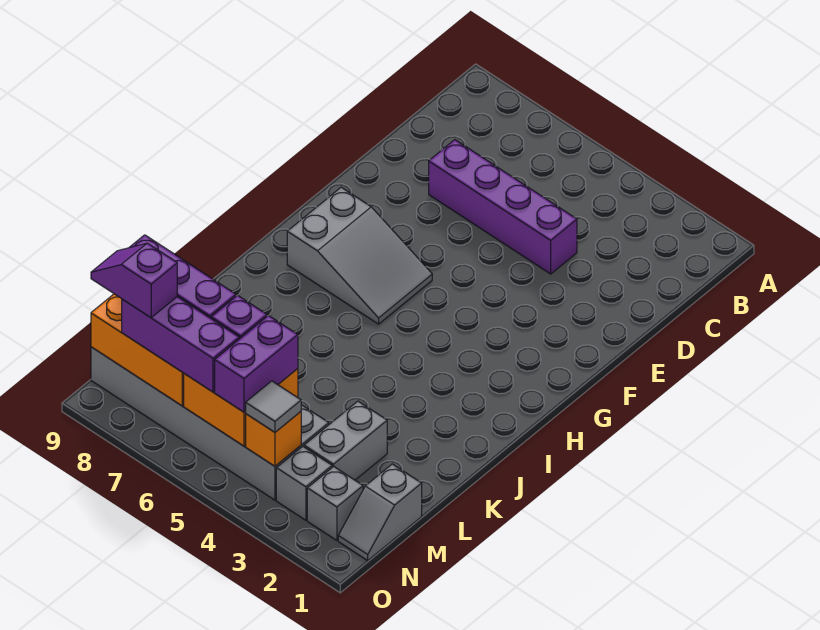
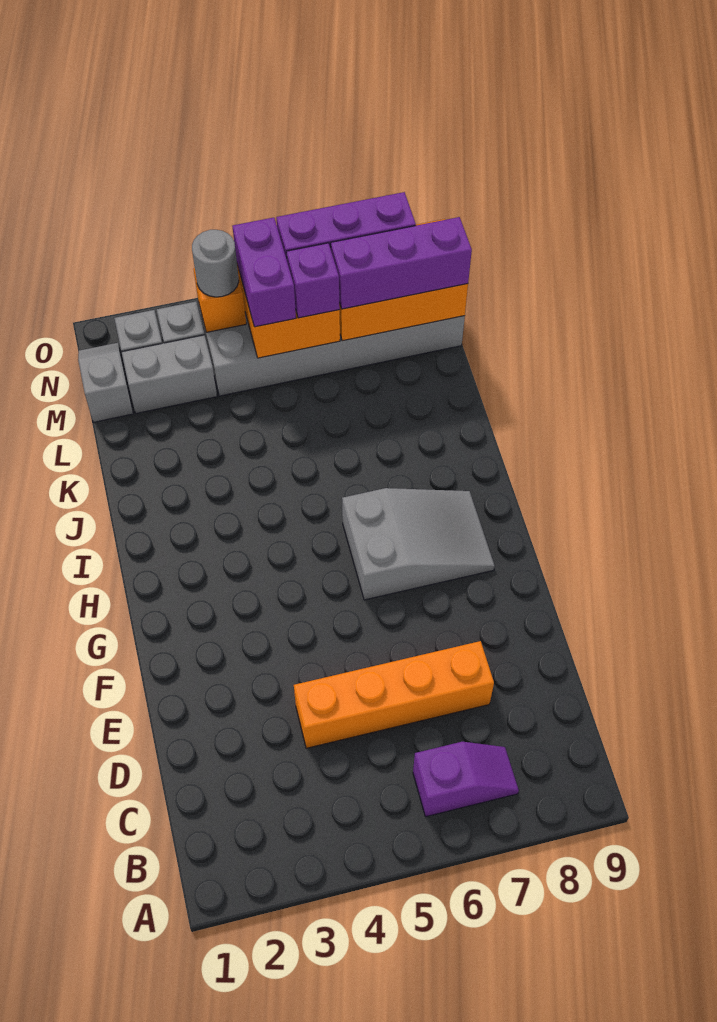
purple 1x4 brick [429,140,577,274] -> orange 1x4 brick [294,641,494,748]
grey 2x3 slope [287,187,432,324] -> grey 2x3 slope turned to [342,488,495,600]
grey 1x2 brick [304,401,387,480] -> grey 1x2 brick turned to [122,335,217,413]
grey 1x1 tile [246,381,301,432] -> grey 1x1 round brick [192,230,239,297]
purple 1x2 slope [91,243,177,318] -> purple 1x2 slope moved to [413,742,519,817]

